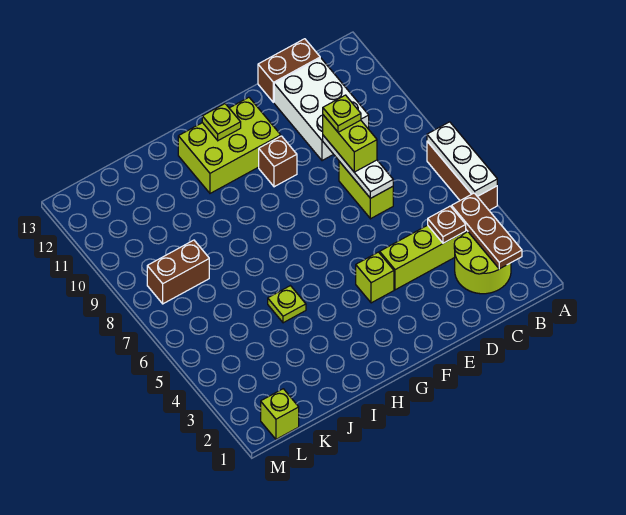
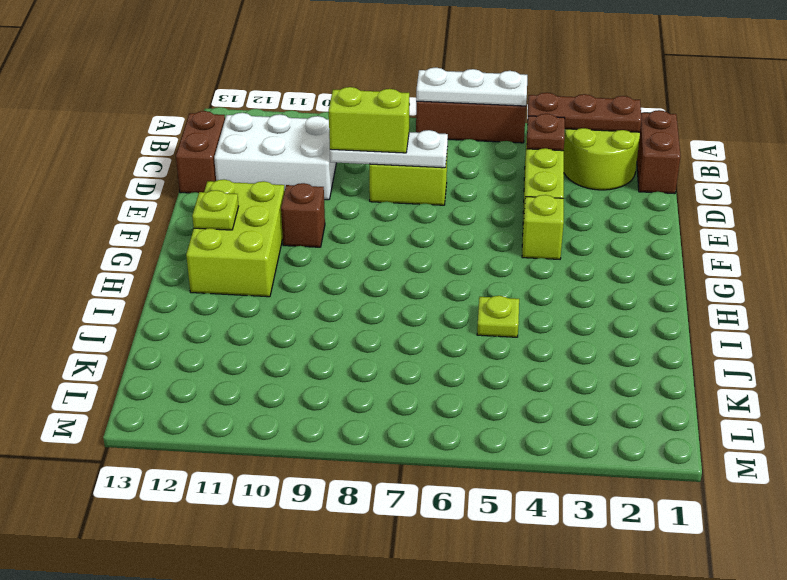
lime 1x1 plate [323,95,361,132] -> none
brown 1x2 brick [147,240,209,304] -> brown 1x2 brick moved to [637,110,681,194]
lime 1x1 brick [261,389,299,439] -> none

